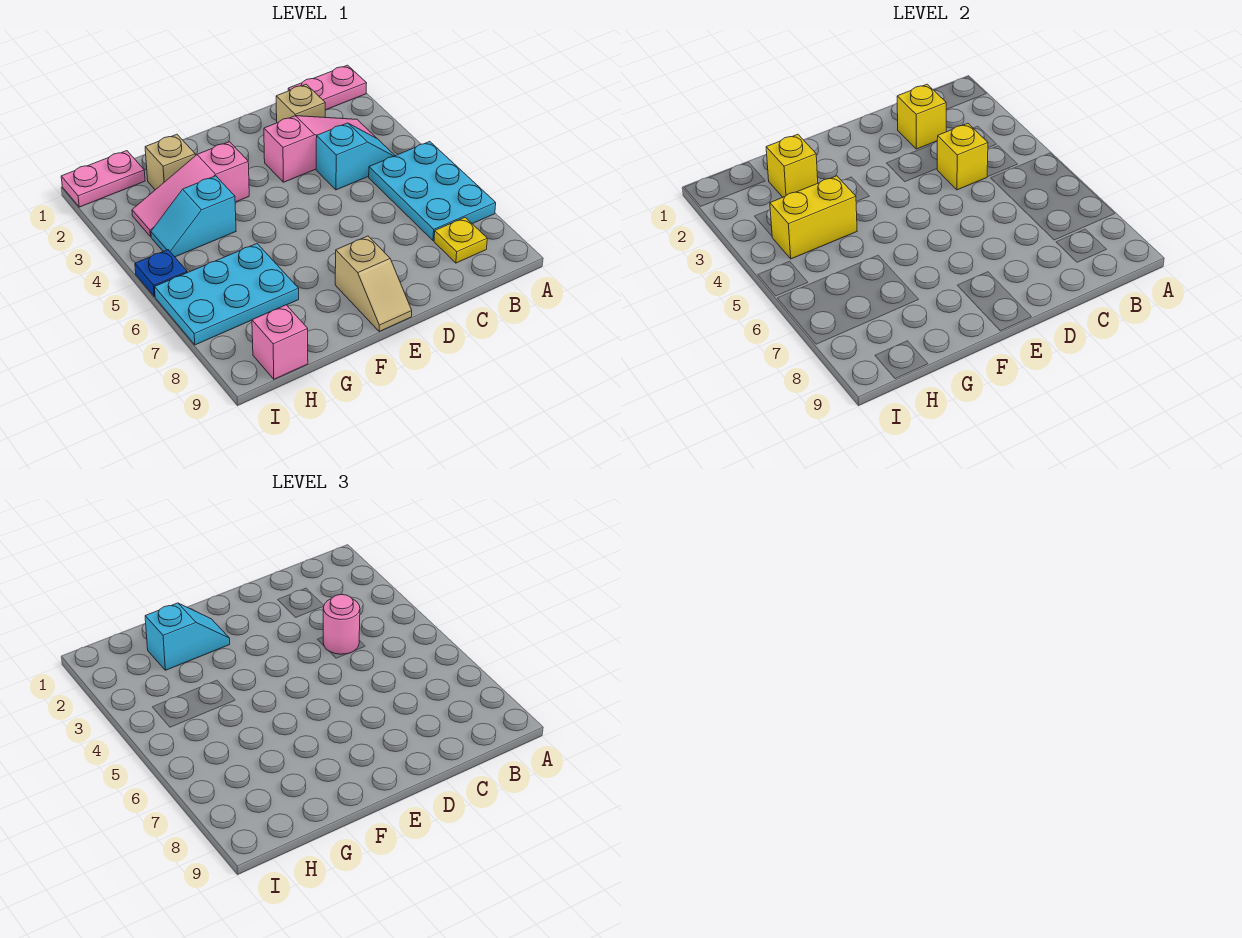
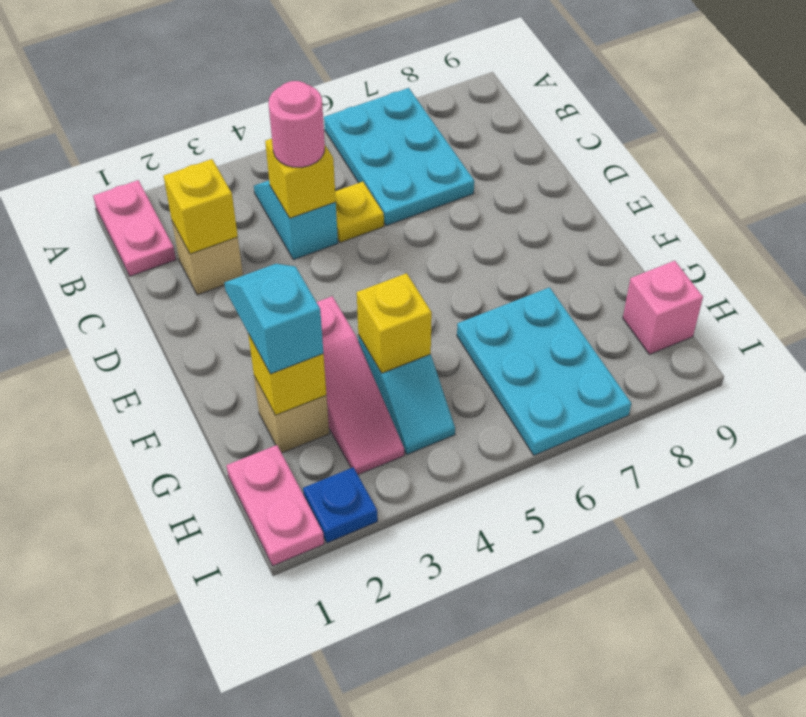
cyan 2x3 plate [369,142,496,241] -> cyan 2x3 plate turned to [324,88,474,226]
pink 1x3 slope [264,116,376,182] -> none
yellow 1x1 plate [434,217,487,263] -> yellow 1x1 plate moved to [335,182,384,242]
tan 1x2 slope [335,236,412,332] -> none
yellow 1x2 brick [770,176,857,259] -> yellow 1x1 brick [357,273,432,373]
blue 1x1 plate [135,250,187,297] -> blue 1x1 plate moved to [303,467,378,543]

